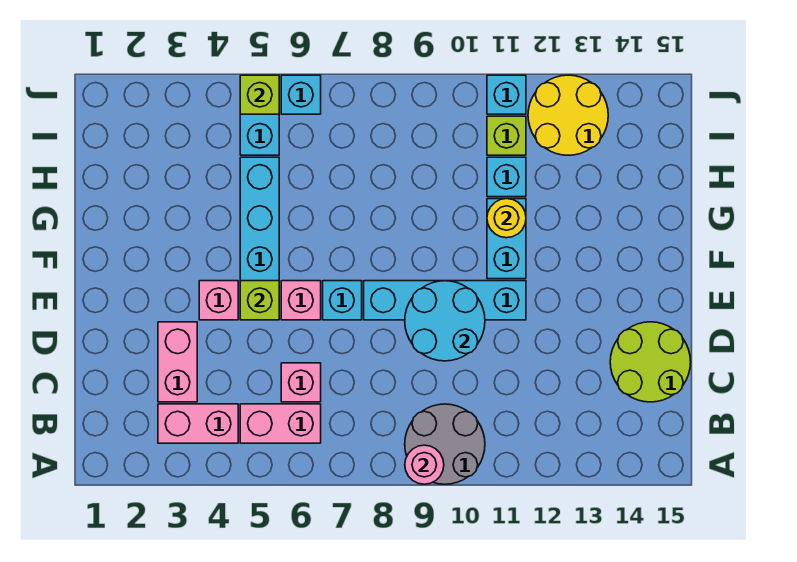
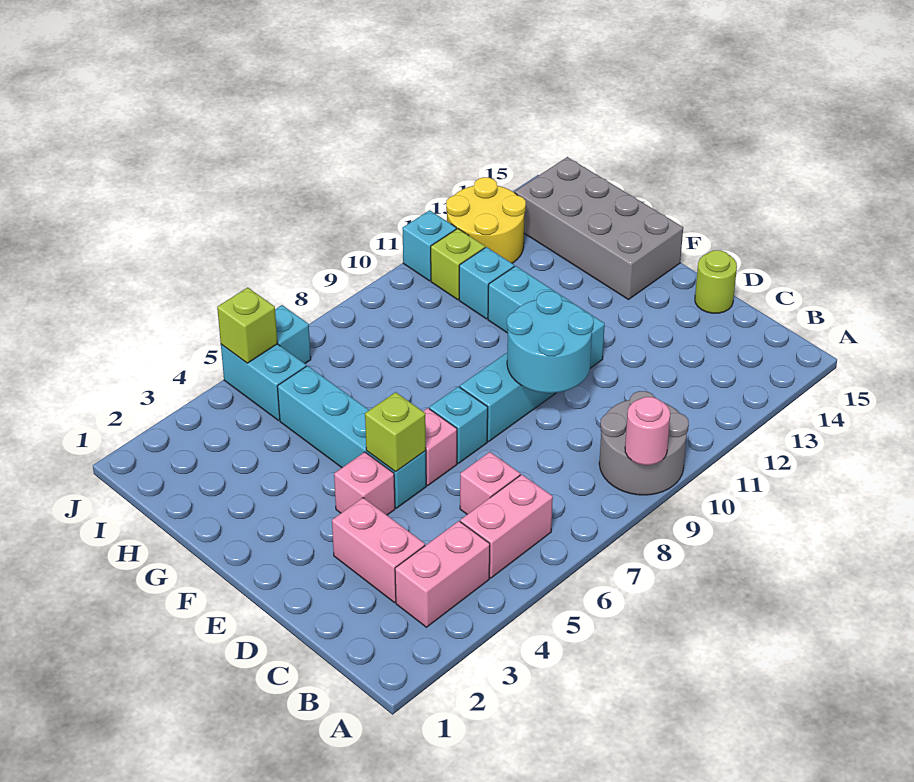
lime 2x2 round brick [610,322,691,402] -> lime 1x1 round brick [695,250,737,313]
none -> grey 2x4 brick [515,157,683,300]
yellow 1x1 round brick [487,199,526,238] -> none

